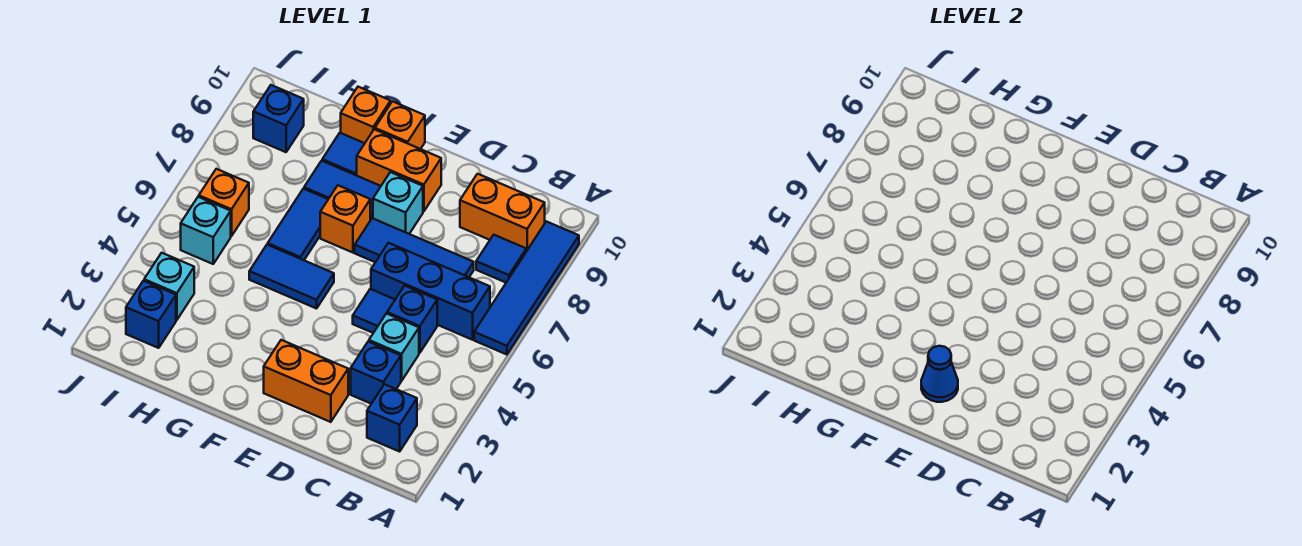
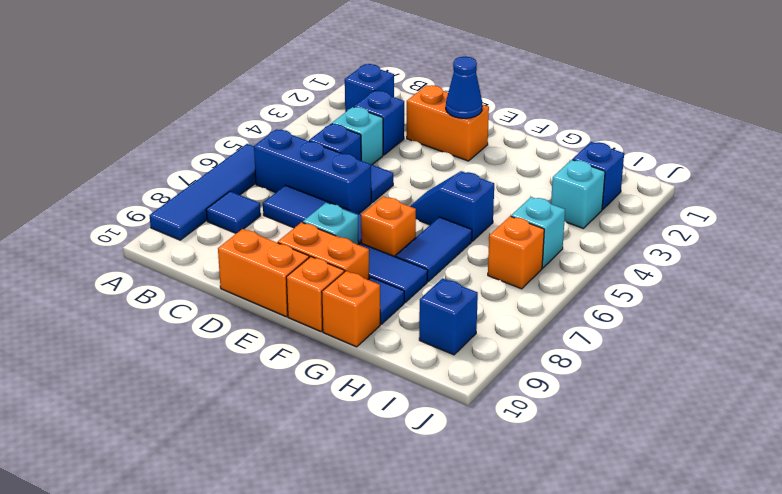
orange 1x2 brick [460,174,545,251] -> orange 1x2 brick moved to [218,229,309,317]
blue 1x2 tile [249,245,334,309] -> blue 1x2 slope [410,171,494,241]

